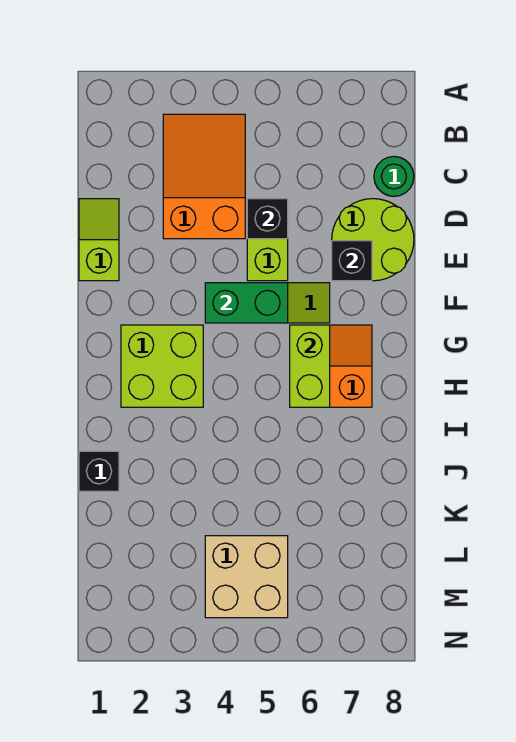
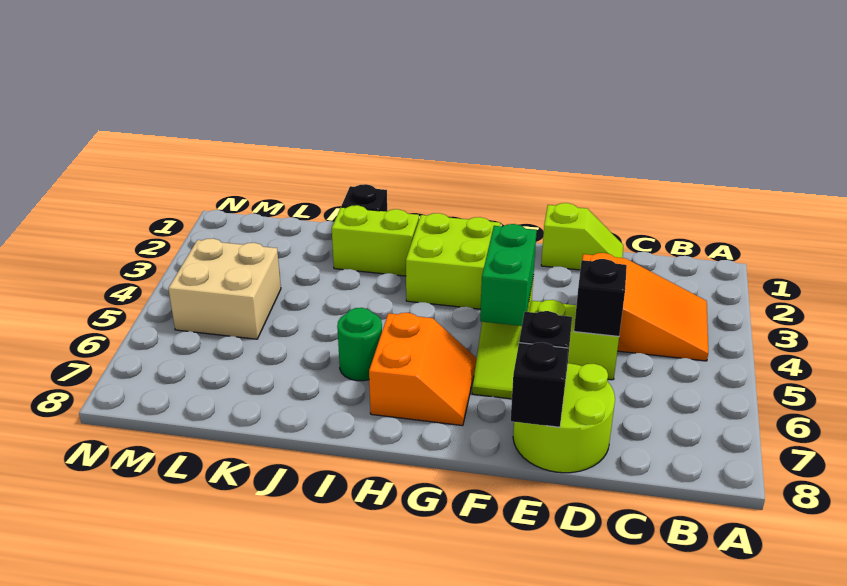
green 1x1 round brick [374,157,414,196] -> green 1x1 round brick moved to [337,308,382,381]
none -> black 1x1 brick [511,342,568,427]
lime 1x2 brick [290,325,330,407] -> lime 1x2 brick moved to [332,205,419,276]

